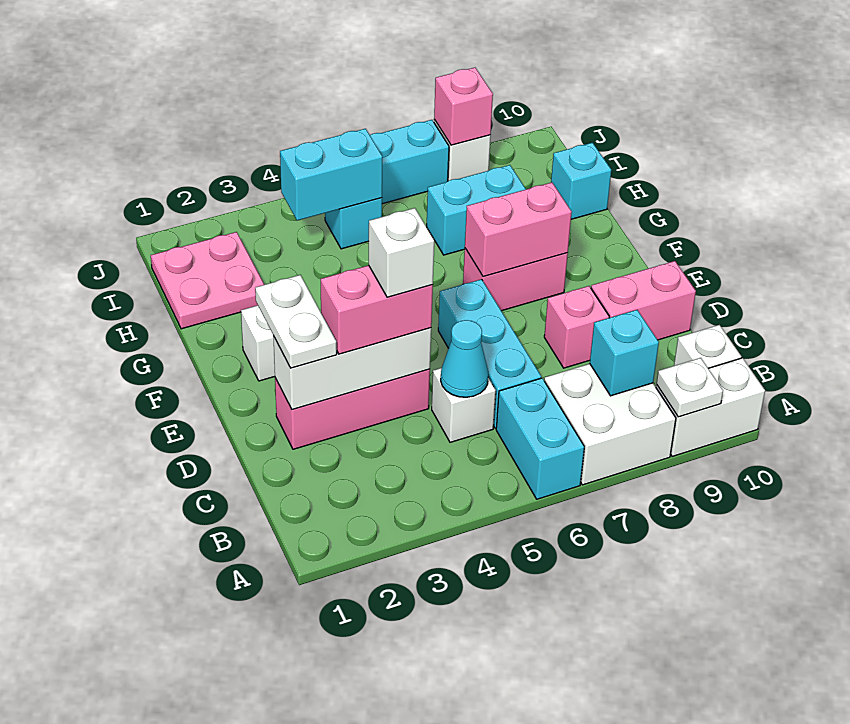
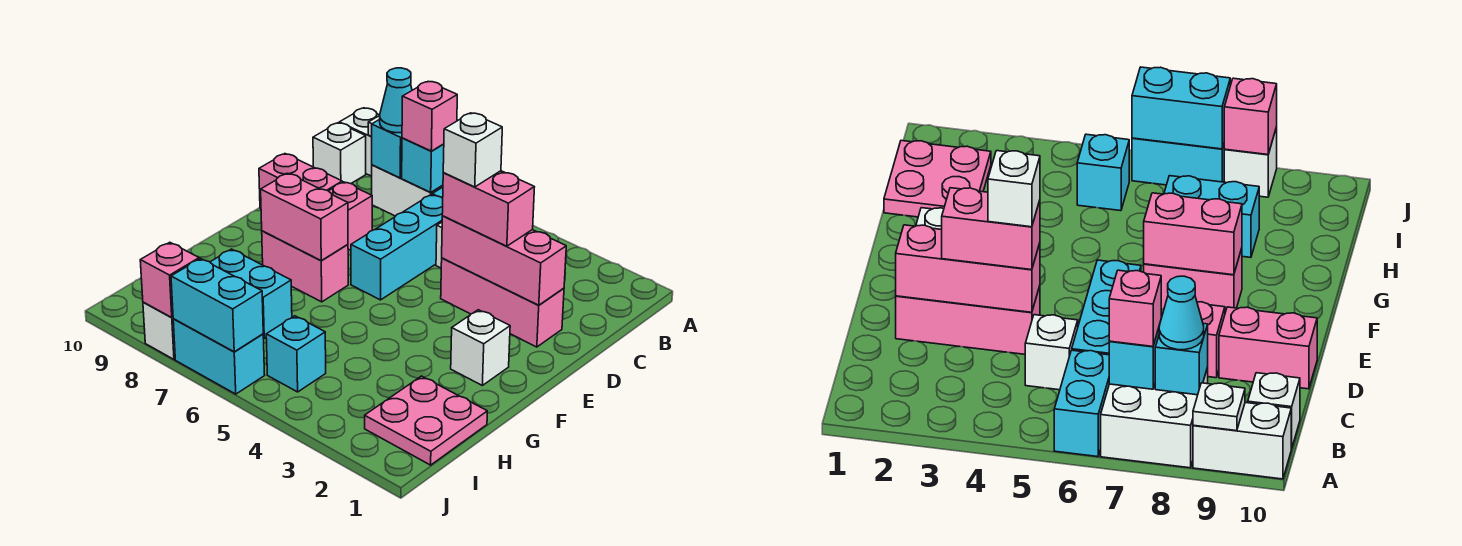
none -> pink 1x1 brick [402,82,457,151]
cyan 1x1 cone [441,320,488,397] -> cyan 1x1 cone moved to [380,68,412,133]
white 1x3 brick [273,328,431,409] -> pink 1x3 brick [442,216,566,305]
white 1x2 plate [255,275,337,368] -> none
cyan 1x1 brick [551,143,611,219] -> cyan 1x1 brick moved to [402,138,444,192]
cyan 1x2 brick [280,129,382,221] -> cyan 1x2 brick moved to [171,259,263,352]

